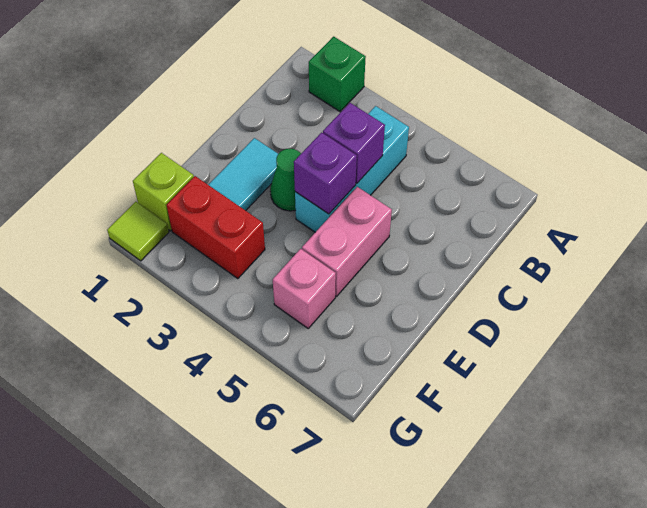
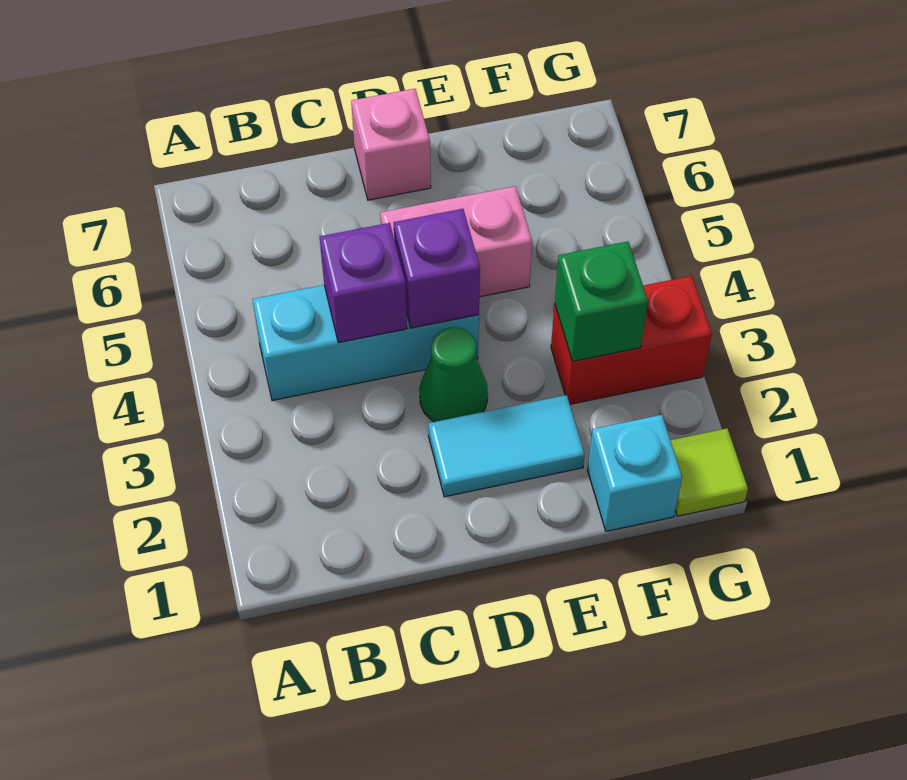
green 1x1 brick [309,37,366,112] -> green 1x1 brick moved to [555,242,648,361]
lime 1x1 brick [133,153,194,231] -> cyan 1x1 brick [588,415,682,531]
red 1x2 brick [167,176,265,279] -> red 1x2 brick turned to [551,276,712,404]
pink 1x1 brick [273,249,336,328] -> pink 1x1 brick moved to [351,89,431,200]

